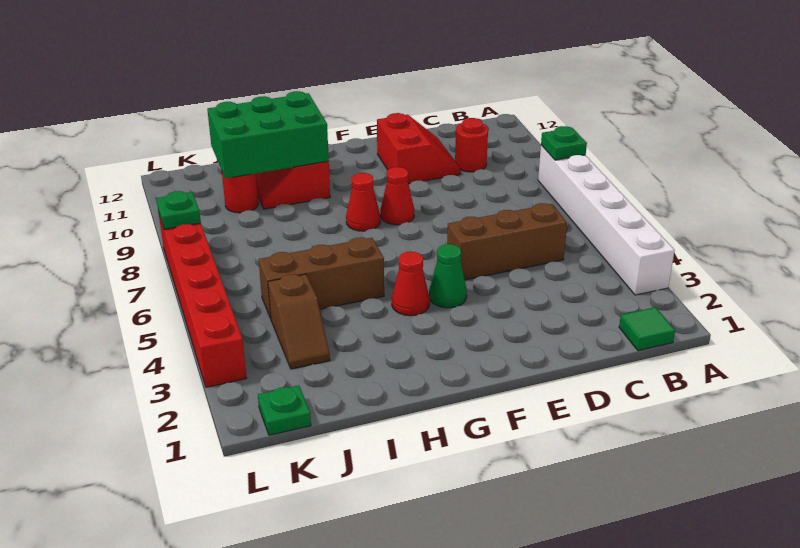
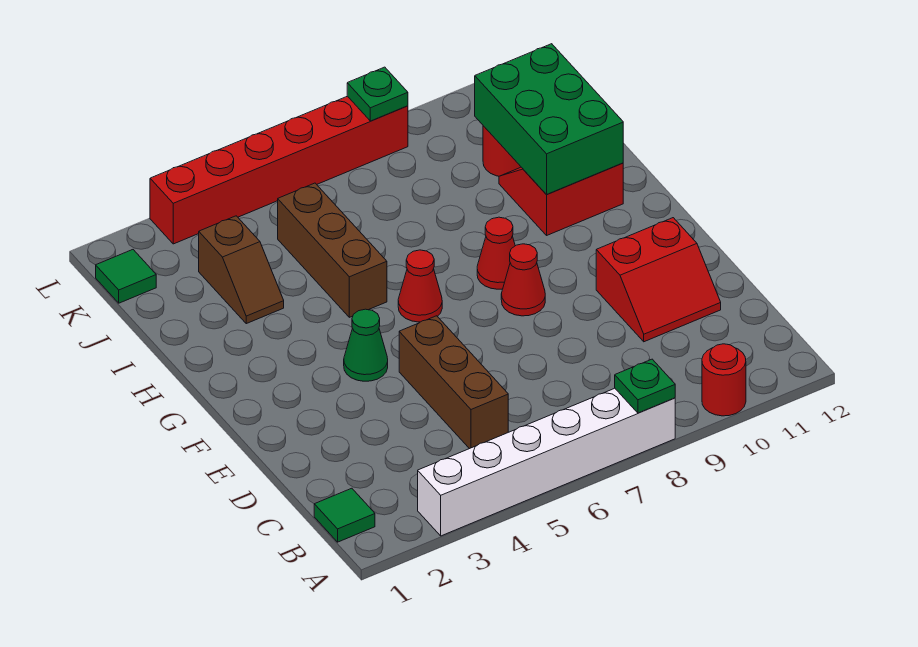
red 1x1 round brick [455,118,488,172] -> red 1x1 round brick moved to [702,344,746,416]
red 1x1 cone [392,252,430,316] -> red 1x1 cone moved to [398,250,442,322]
brown 1x2 slope [268,274,330,369] -> brown 1x2 slope turned to [199,216,284,324]
green 1x1 plate [258,385,311,435] -> green 1x1 tile [96,250,156,303]

